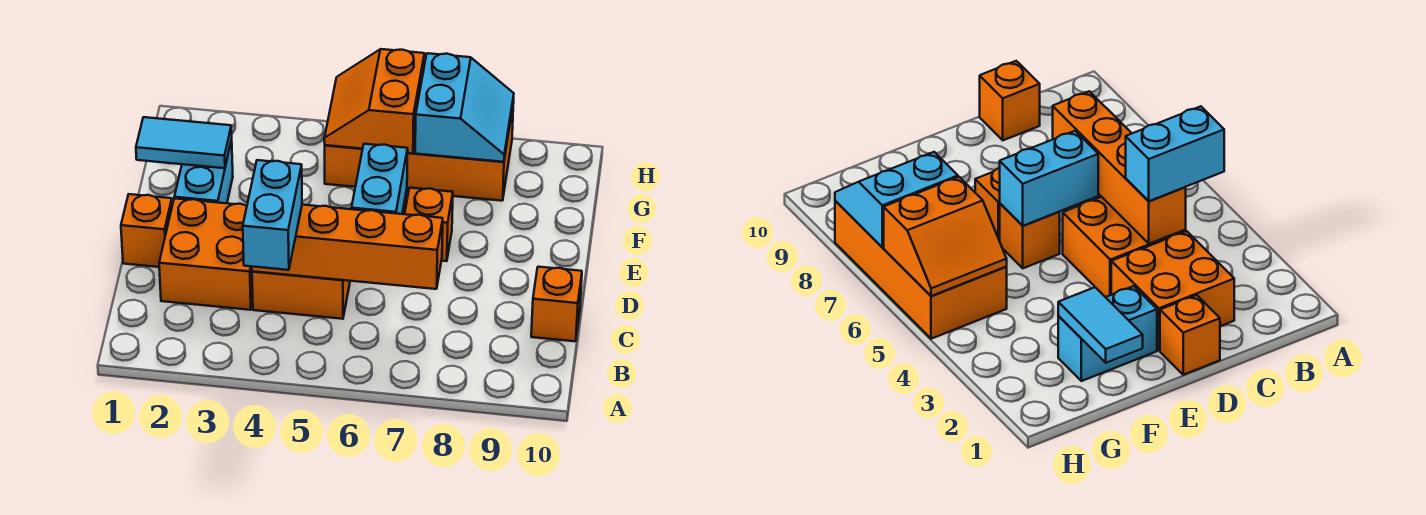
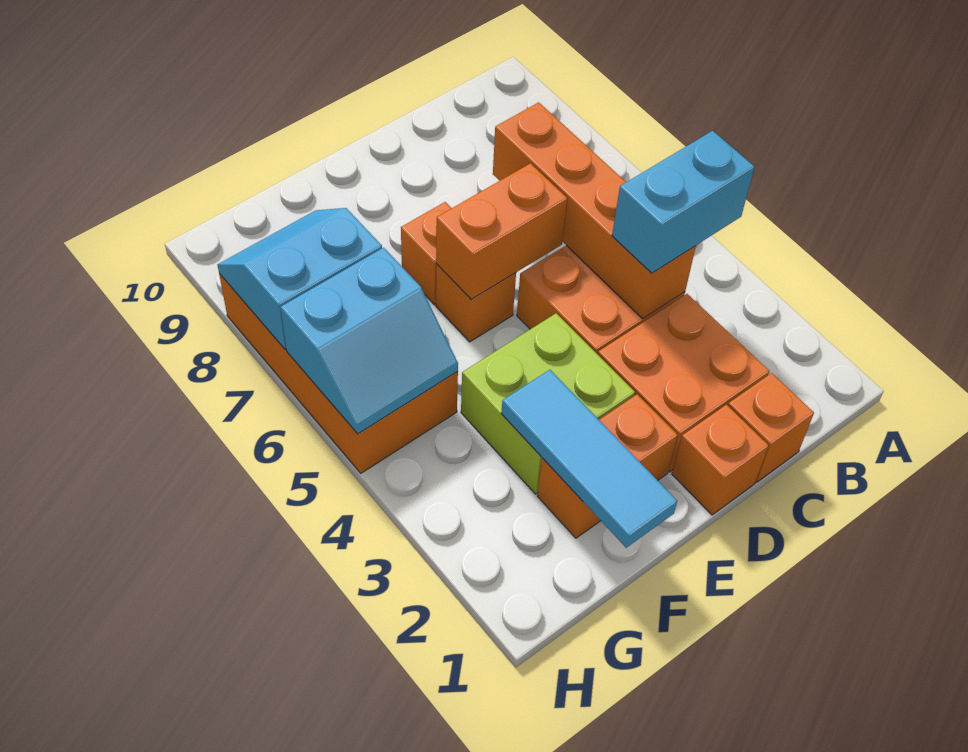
orange 1x1 brick [531,267,582,341] -> orange 1x1 brick moved to [728,373,814,482]
cyan 1x2 brick [352,144,408,214] -> orange 1x2 brick [436,163,567,300]
cyan 1x2 brick [174,140,233,203] -> orange 1x2 brick [537,394,678,538]
none -> lime 2x2 brick [461,313,635,494]
cyan 1x2 tile [136,117,232,168] -> cyan 1x3 tile [501,370,677,548]
orange 2x2 slope [324,49,424,153] -> cyan 2x2 slope [280,248,458,434]

